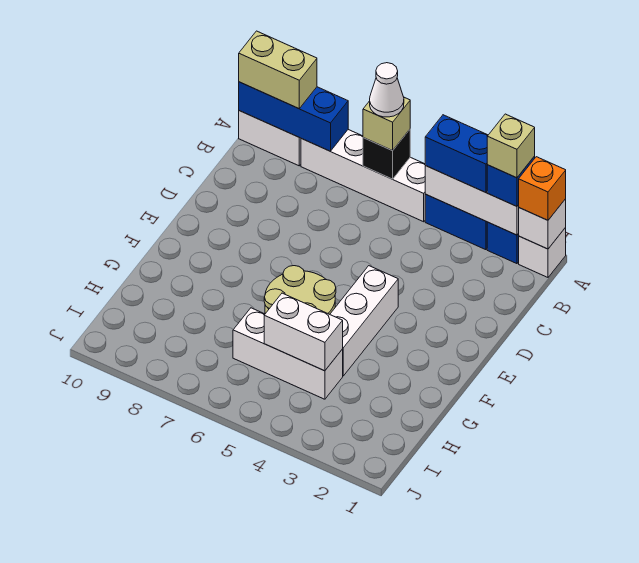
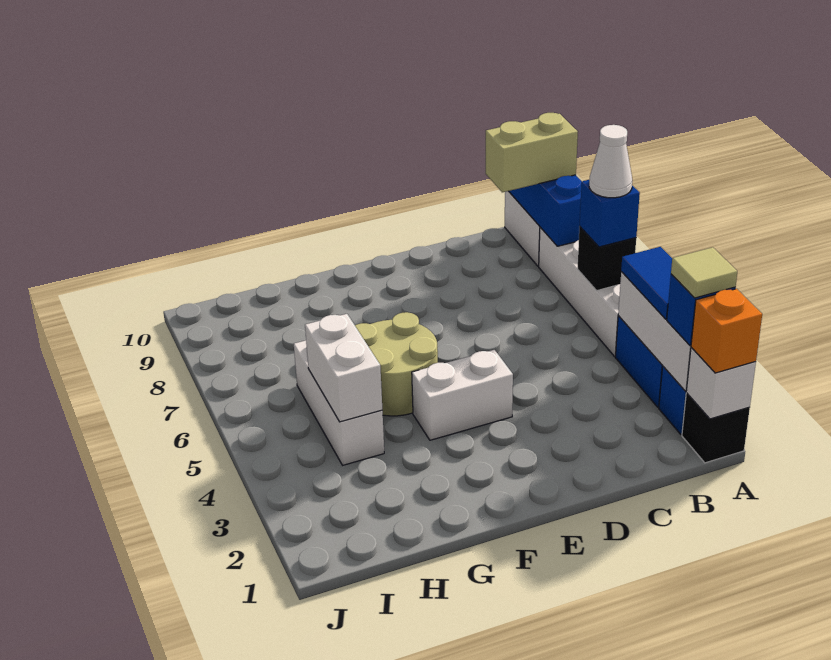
white 1x1 brick [519,228,566,277] -> black 1x1 brick [682,393,750,463]
tan 1x1 brick [487,114,535,178] -> tan 1x1 tile [671,247,737,298]
blue 1x2 brick [425,115,488,192] -> blue 1x2 tile [621,247,672,319]
tan 1x1 brick [363,97,410,151] -> blue 1x1 brick [580,180,640,247]
tan 1x2 brick [239,31,317,109] -> tan 1x2 brick turned to [486,113,578,192]
white 1x3 brick [330,266,398,376] -> white 1x2 brick [412,350,513,440]

